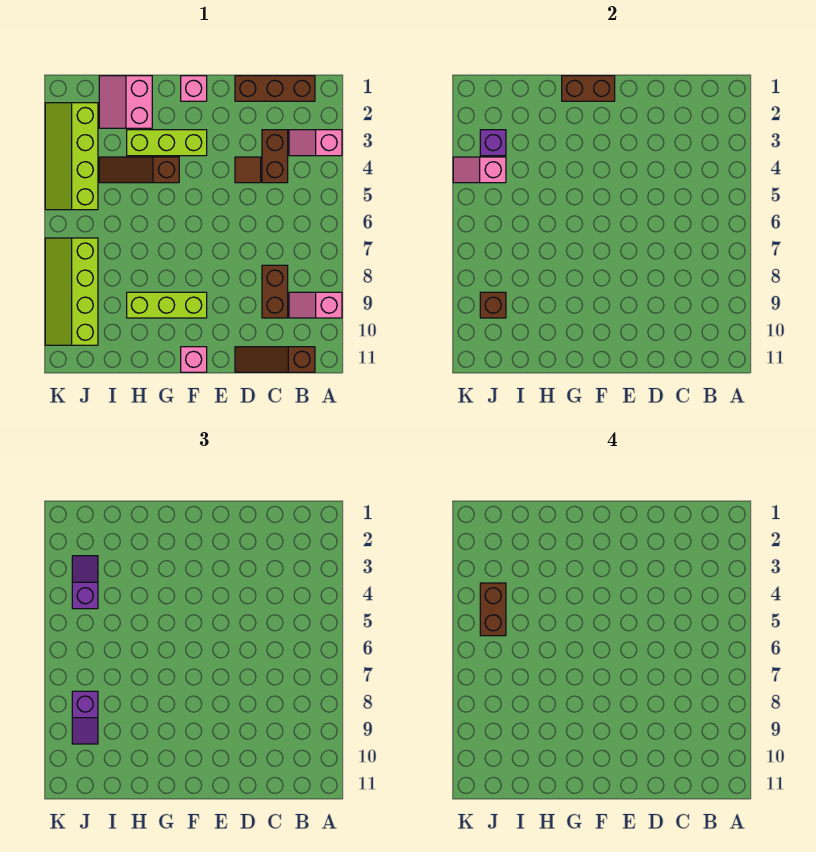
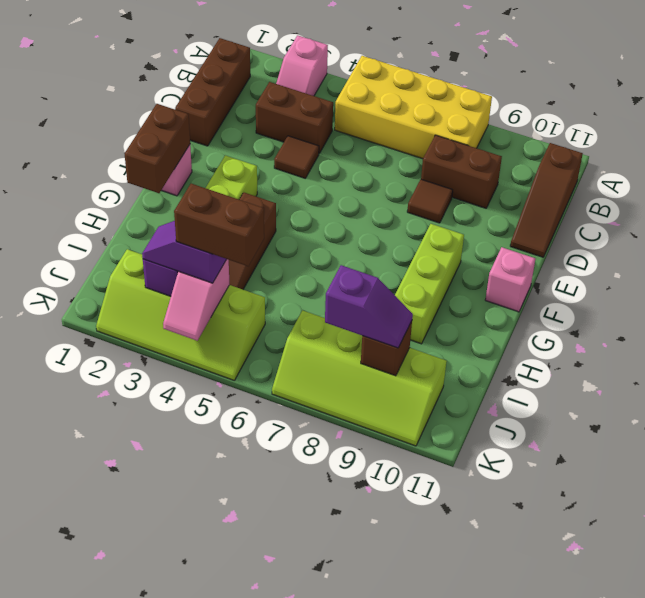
none -> yellow 2x4 brick [335,56,492,159]
pink 1x2 slope [289,292,342,318] -> none
none -> brown 1x1 tile [407,179,453,223]
pink 2x2 slope [99,76,152,128] -> none

